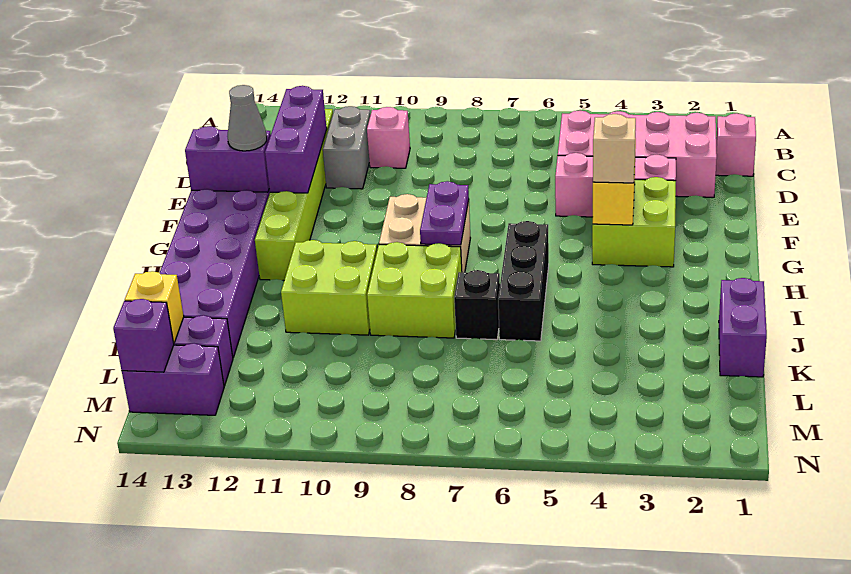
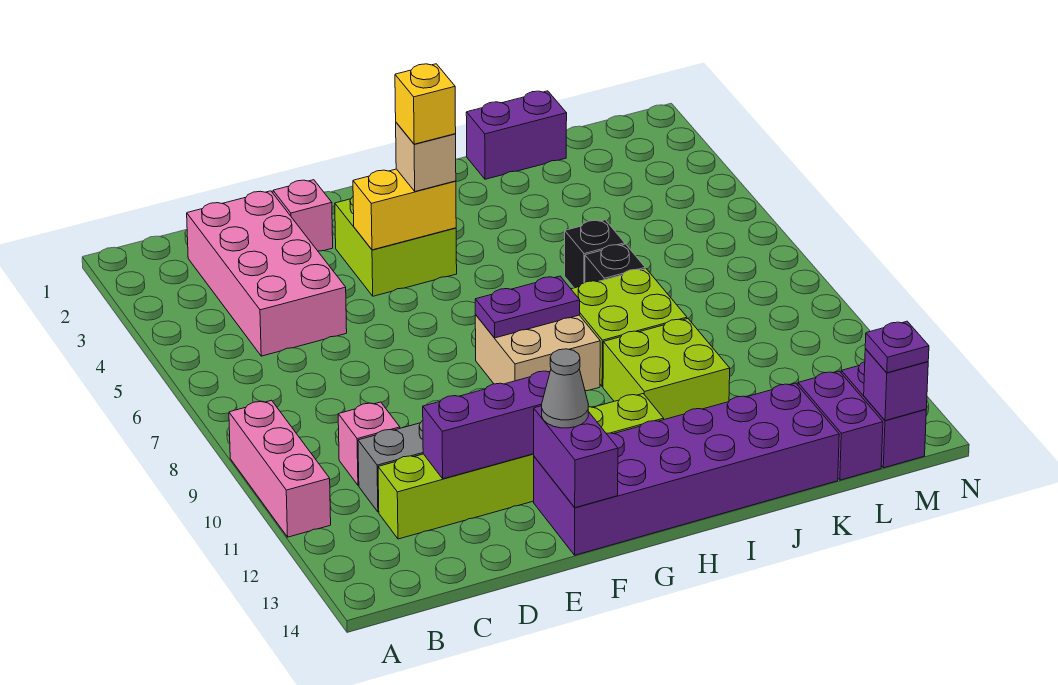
pink 1x1 brick [716,113,756,176] -> pink 1x1 brick moved to [273,180,333,251]
pink 1x3 brick [555,153,676,217] -> pink 1x3 brick moved to [229,400,331,537]
black 1x3 brick [498,221,549,341] -> black 1x1 brick [565,220,625,288]
yellow 1x1 brick [125,271,184,343] -> yellow 1x1 brick moved to [395,64,456,144]
none -> purple 1x1 plate [865,321,929,373]

